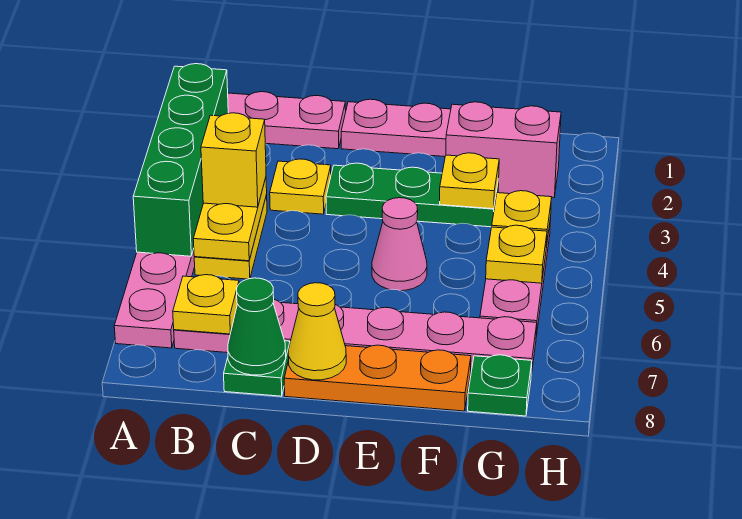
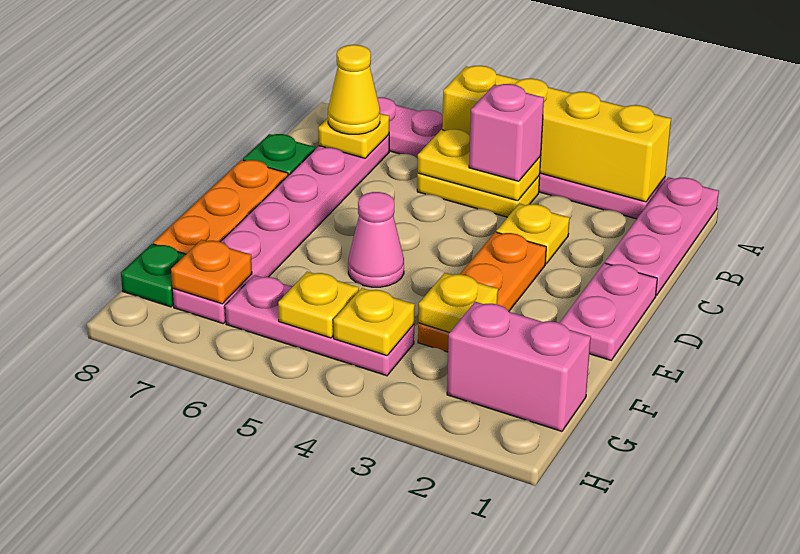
green 1x4 brick [133,64,228,256] -> yellow 1x4 brick [442,66,671,202]
yellow 1x1 brick [201,113,266,207] -> pink 1x1 brick [469,84,544,181]
green 1x1 cone [228,278,286,375] -> none
green 1x3 plate [326,163,499,227] -> orange 1x3 plate [418,232,546,352]
yellow 1x1 cone [288,283,346,380] -> yellow 1x1 cone moved to [328,45,380,134]
pink 1x2 brick [446,102,561,198] -> pink 1x2 brick turned to [447,302,591,431]
none -> orange 1x1 plate [171,240,252,304]

